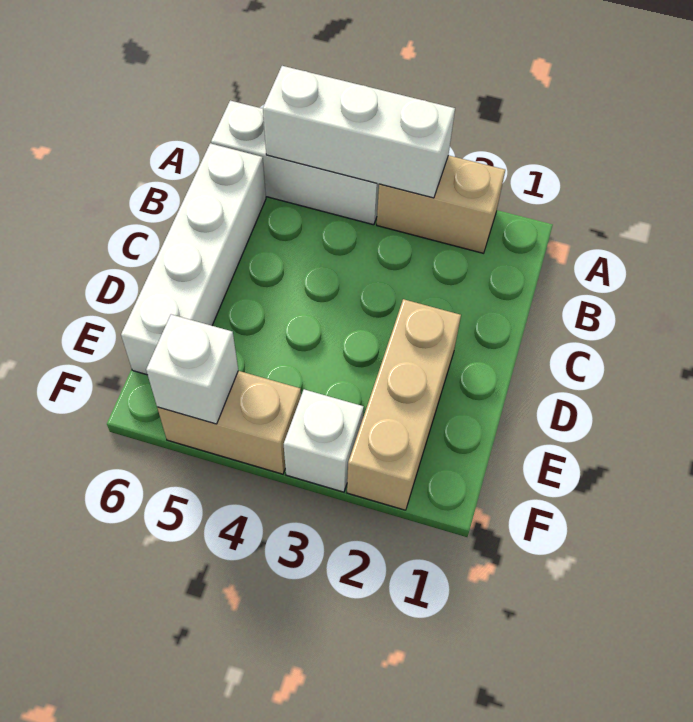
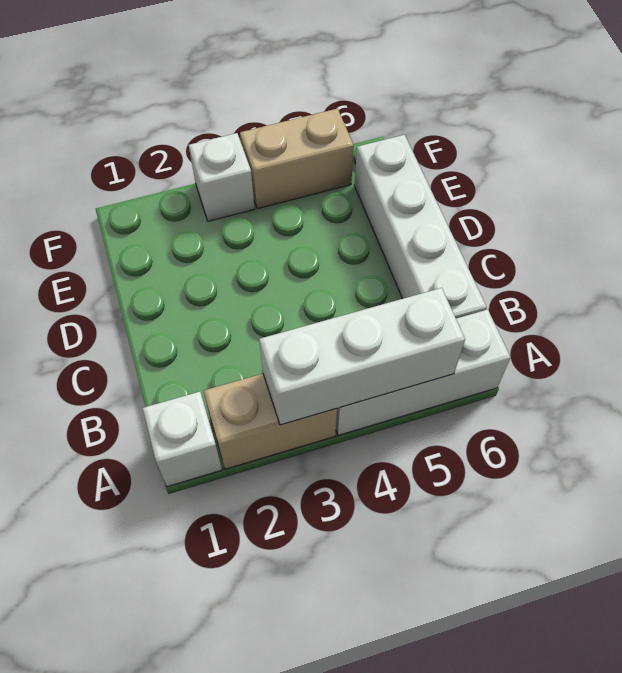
tan 1x3 brick [347,299,461,510] -> none
white 1x1 brick [146,314,238,424] -> white 1x1 brick moved to [143,392,222,487]

